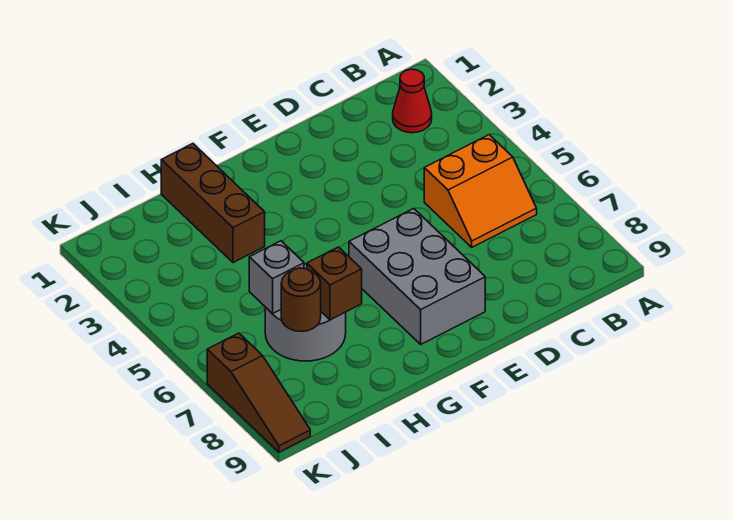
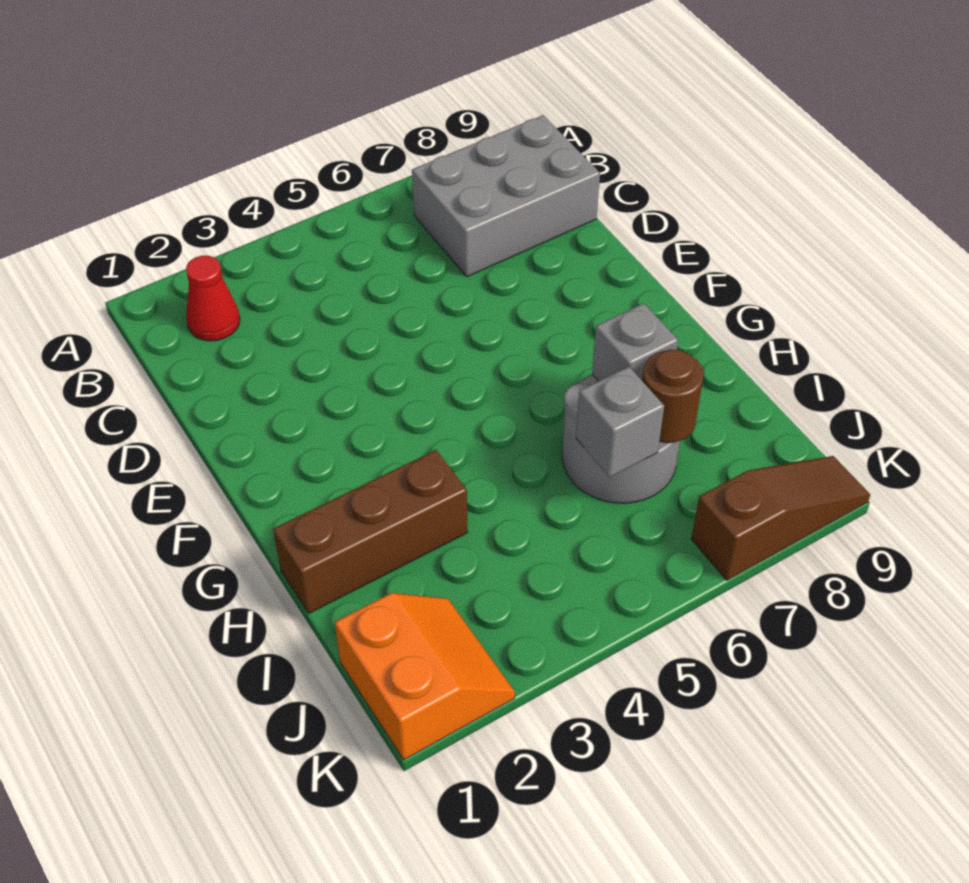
orange 2x2 slope [424,135,537,247] -> orange 2x2 slope moved to [335,593,515,760]
grey 2x3 brick [349,209,485,344] -> grey 2x3 brick moved to [412,115,600,277]
brown 1x1 brick [307,247,362,320] -> grey 1x1 brick [592,303,678,381]

